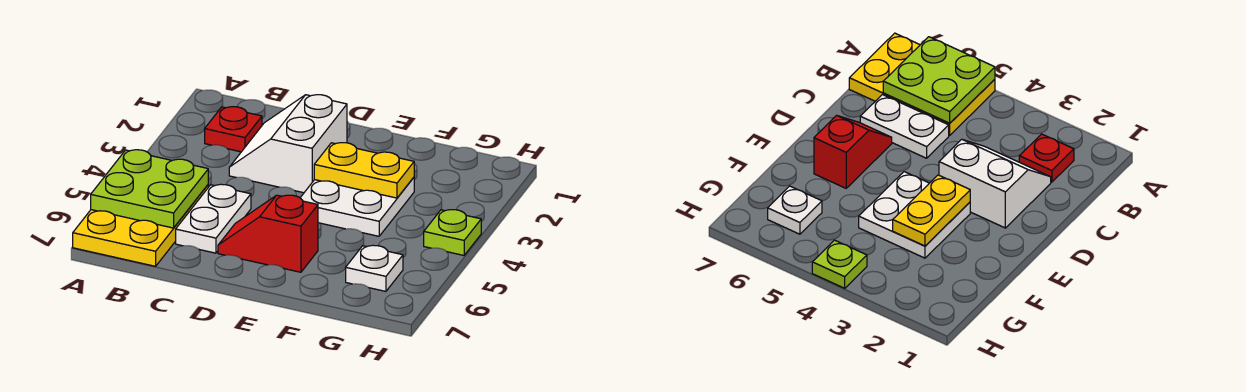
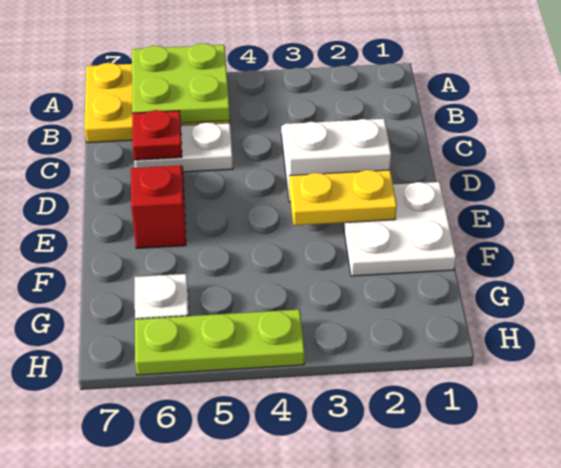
red 1x1 plate [205,107,262,152] -> red 1x1 plate moved to [132,110,182,160]
white 2x2 plate [300,177,414,236] -> white 2x2 plate moved to [343,182,456,276]
yellow 1x2 plate [314,143,414,198] -> yellow 1x2 plate turned to [289,170,397,225]
lime 1x1 plate [424,210,481,255] -> lime 1x3 plate [135,309,305,375]

